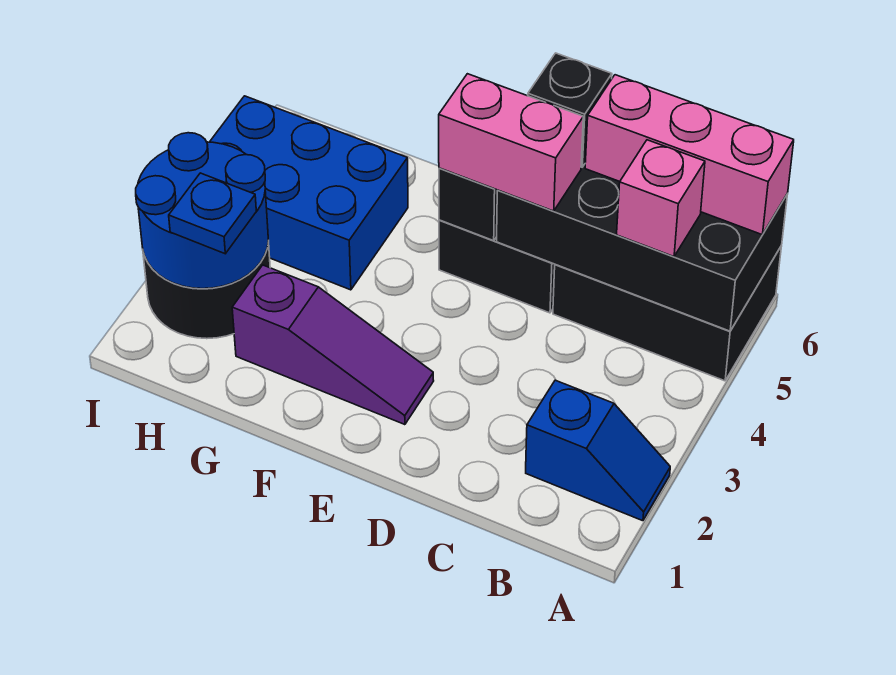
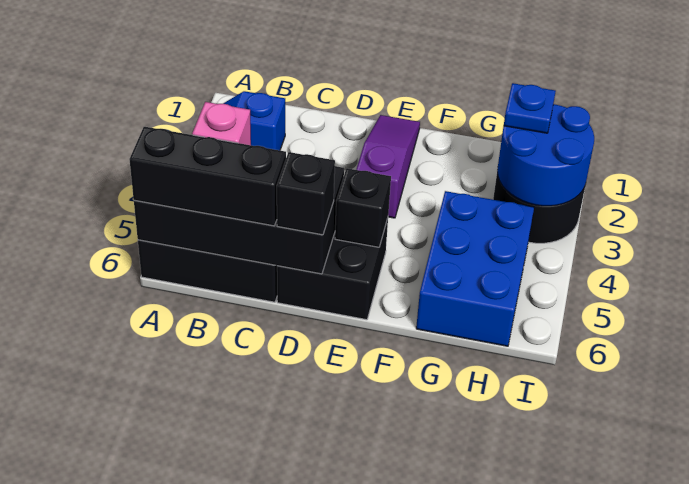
pink 1x3 brick [585,75,794,235] -> black 1x3 brick [129,127,286,226]
pink 1x2 brick [439,74,583,211] -> none
purple 1x3 slope [232,265,434,425] -> purple 1x3 slope turned to [356,115,420,218]
blue 2x3 brick [210,96,408,290] -> blue 2x3 brick turned to [416,191,534,346]

